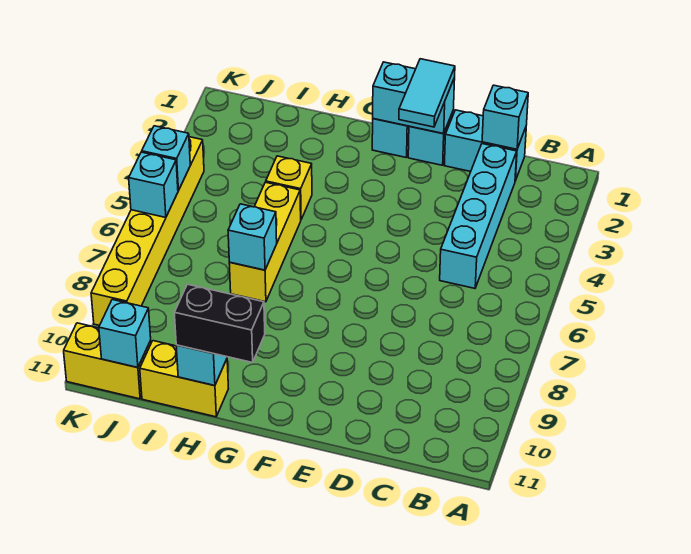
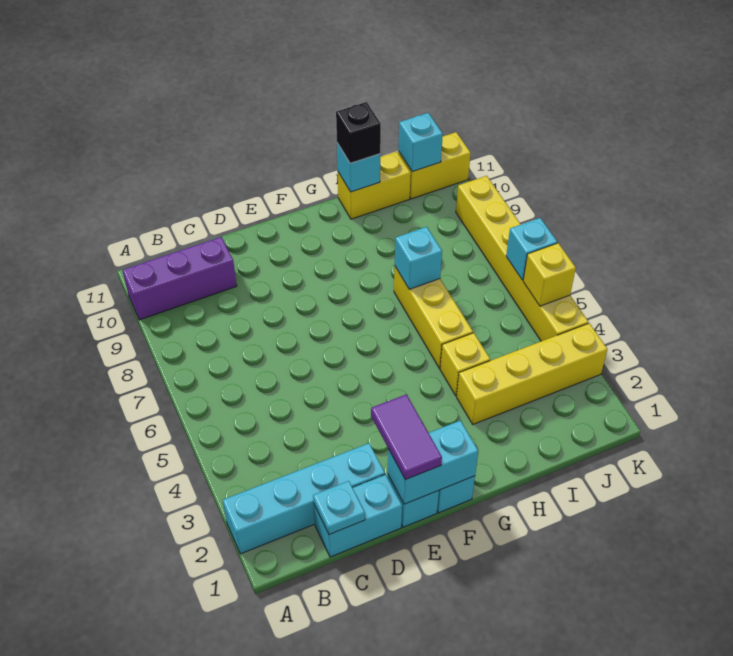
none -> purple 1x3 brick [122,237,237,320]
cyan 1x1 brick [482,85,528,149] -> cyan 1x1 plate [313,481,365,534]
cyan 1x4 brick [440,144,517,288] -> cyan 1x4 brick turned to [223,443,385,554]
cyan 1x2 tile [399,59,455,127] -> purple 1x2 tile [371,394,442,480]
black 1x2 brick [174,284,265,362] -> black 1x1 brick [336,102,381,163]
none -> yellow 1x4 brick [457,323,608,424]
cyan 1x1 brick [142,126,190,191] -> yellow 1x1 brick [523,243,576,306]

